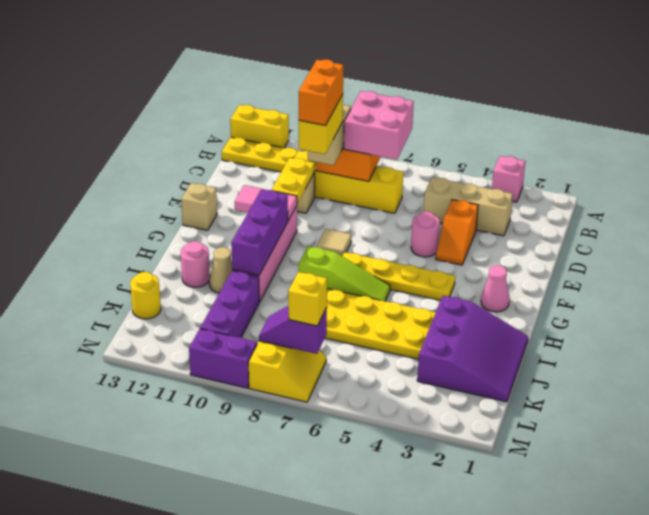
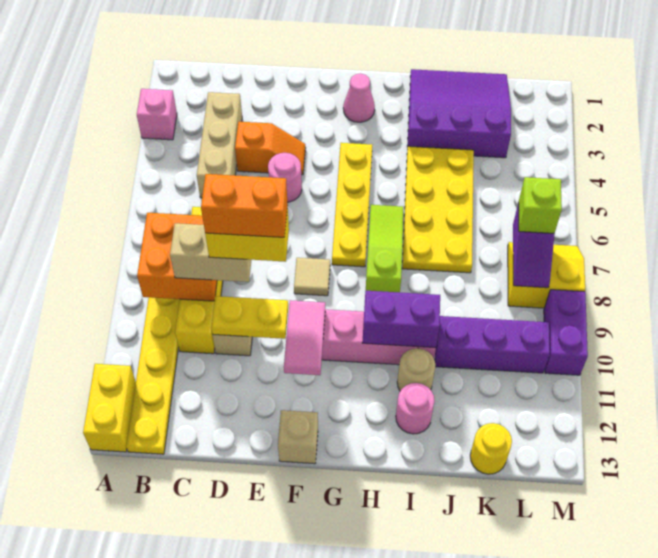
pink 2x2 brick [344,91,414,160] -> none
purple 1x3 brick [231,189,288,275] -> purple 1x2 brick [362,291,440,348]
tan 1x1 cone [209,247,232,293] -> tan 1x1 round brick [397,348,436,391]
yellow 1x1 brick [288,272,327,326] -> lime 1x1 brick [519,177,562,233]

